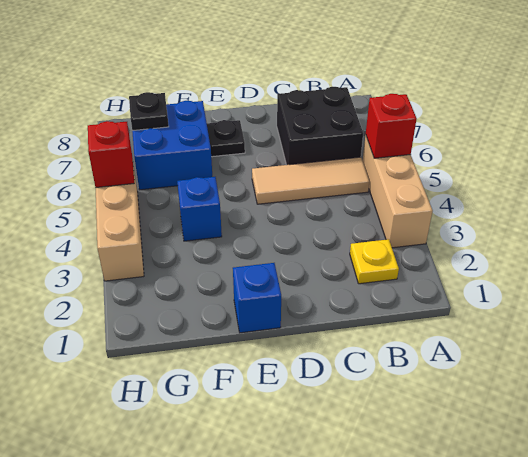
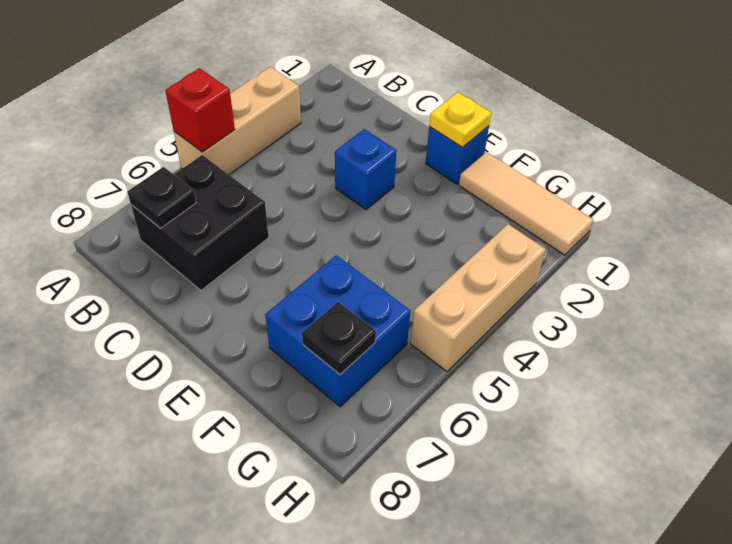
yellow 1x1 plate [350,239,399,284] -> yellow 1x1 plate moved to [429,92,491,147]
tan 1x3 tile [252,157,369,204] -> tan 1x3 tile moved to [459,152,593,255]
black 1x1 plate [207,120,245,157] -> black 1x1 plate moved to [127,167,196,228]
blue 1x1 brick [177,177,222,241] -> blue 1x1 brick moved to [335,129,397,210]
red 1x1 brick [88,121,134,188] -> none

